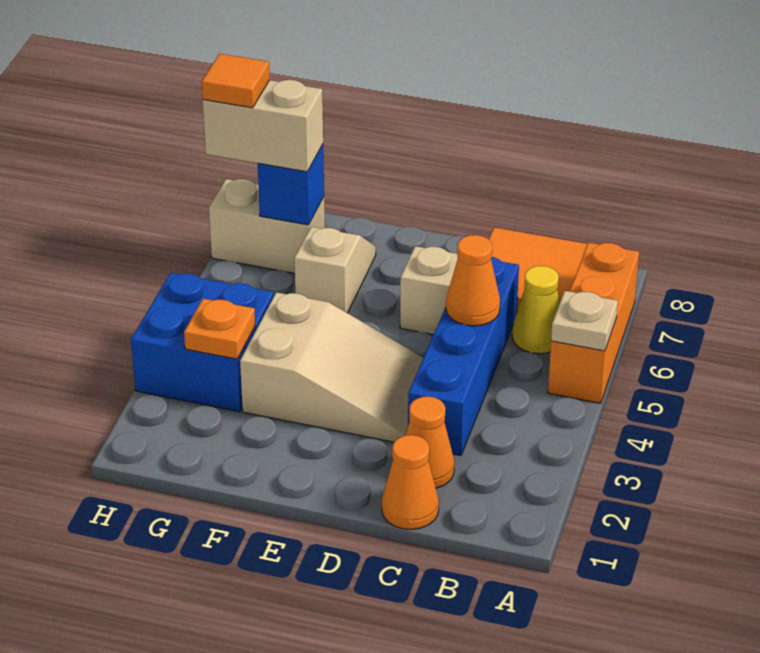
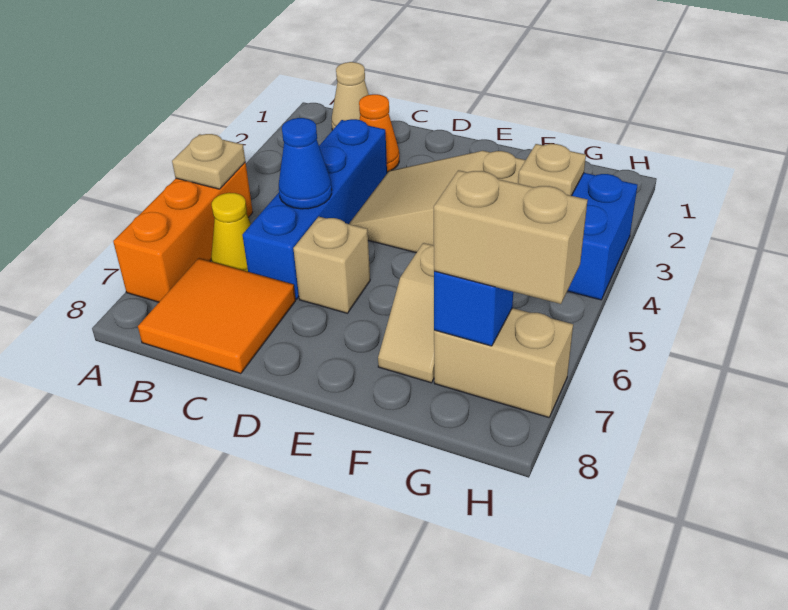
none -> tan 1x1 cone [331,62,369,130]
orange 1x1 cone [382,435,439,530] -> none
orange 1x1 cone [446,235,500,326] -> blue 1x1 cone [279,118,332,209]
orange 1x1 plate [184,299,255,359] -> tan 1x1 plate [518,144,586,196]
orange 1x1 tile [202,54,270,108] -> none

